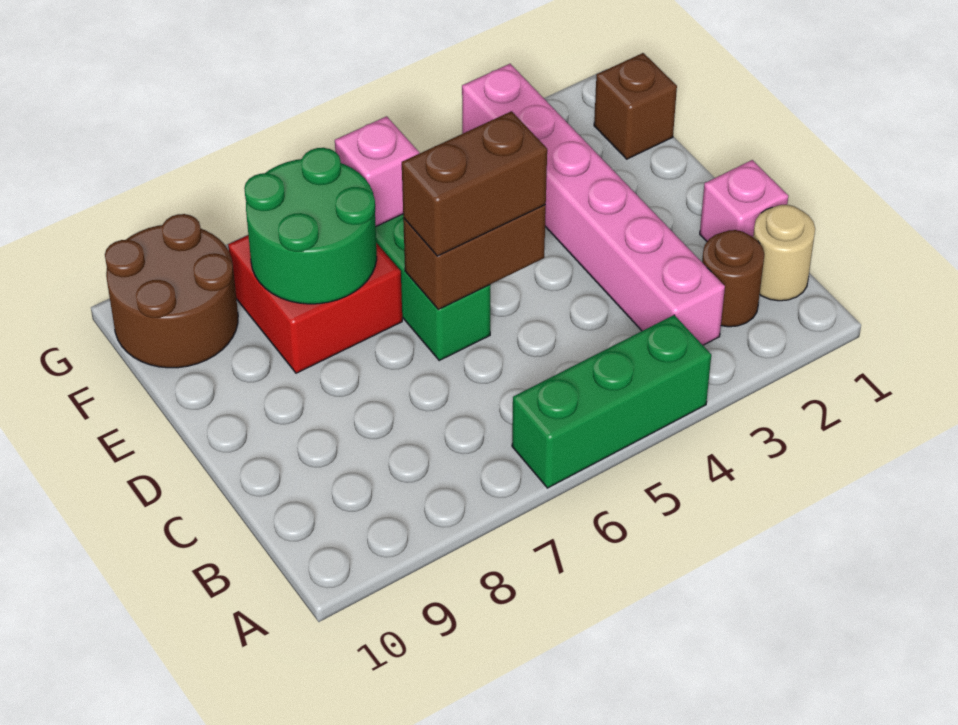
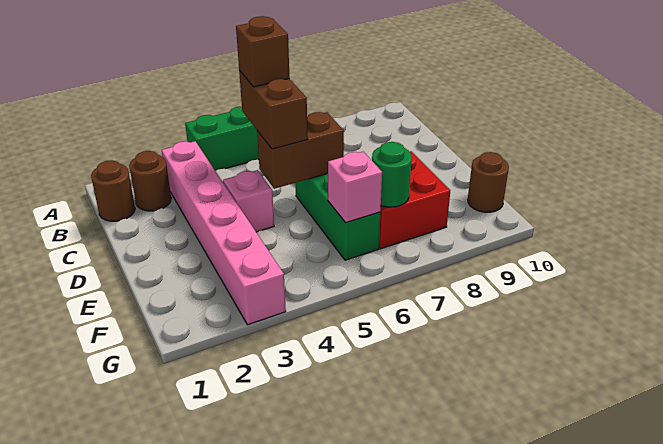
tan 1x1 round brick [753,205,815,301] -> brown 1x1 round brick [91,160,135,221]
pink 1x1 brick [700,160,788,241] -> pink 1x1 brick moved to [223,170,274,232]
brown 1x2 brick [402,111,547,256] -> brown 1x2 brick turned to [239,71,308,149]
green 2x2 round brick [244,148,377,304] -> green 1x1 round brick [372,142,412,207]
brown 1x1 brick [594,53,677,159] -> brown 1x1 brick moved to [236,16,290,87]
brown 2x2 round brick [105,214,238,368] -> brown 1x1 round brick [468,152,509,212]

